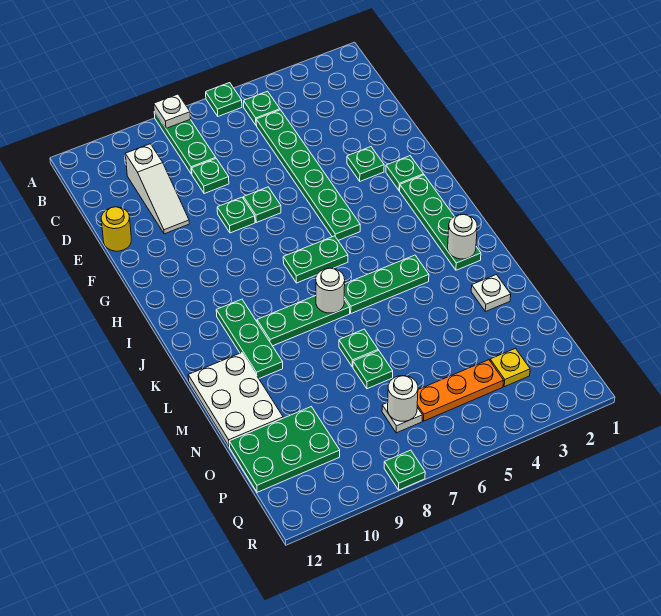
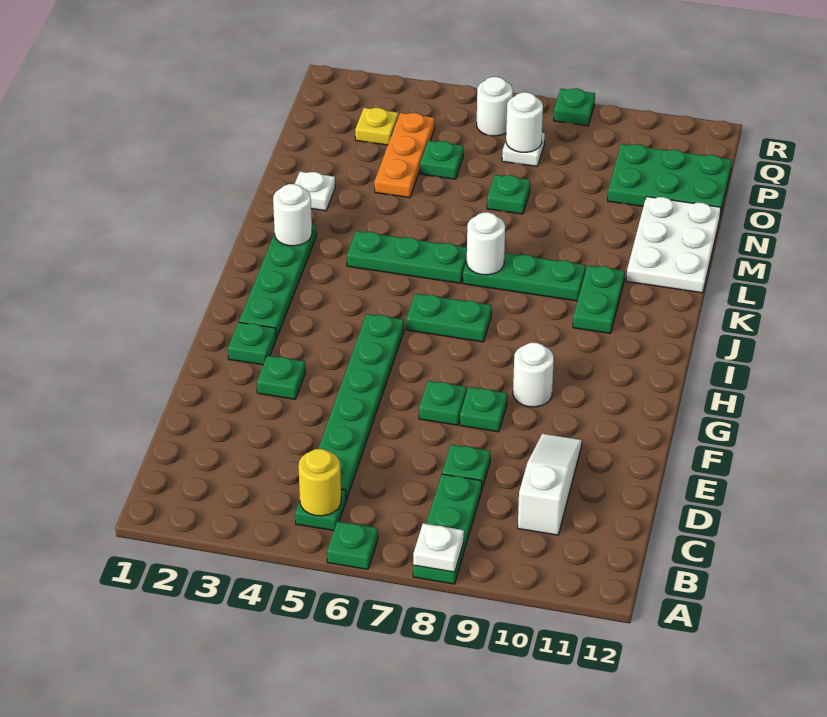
yellow 1x1 round brick [101,207,131,251] -> yellow 1x1 round brick moved to [298,449,341,516]
none -> white 1x1 round brick [513,343,554,407]
green 1x3 plate [216,299,283,378] -> green 1x2 plate [573,265,625,333]
green 1x1 plate [339,329,378,367] -> green 1x1 plate moved to [420,141,463,179]
orange 1x3 plate [417,360,504,421] -> orange 1x3 plate turned to [374,113,435,198]
none -> white 1x1 round brick [477,77,513,136]

